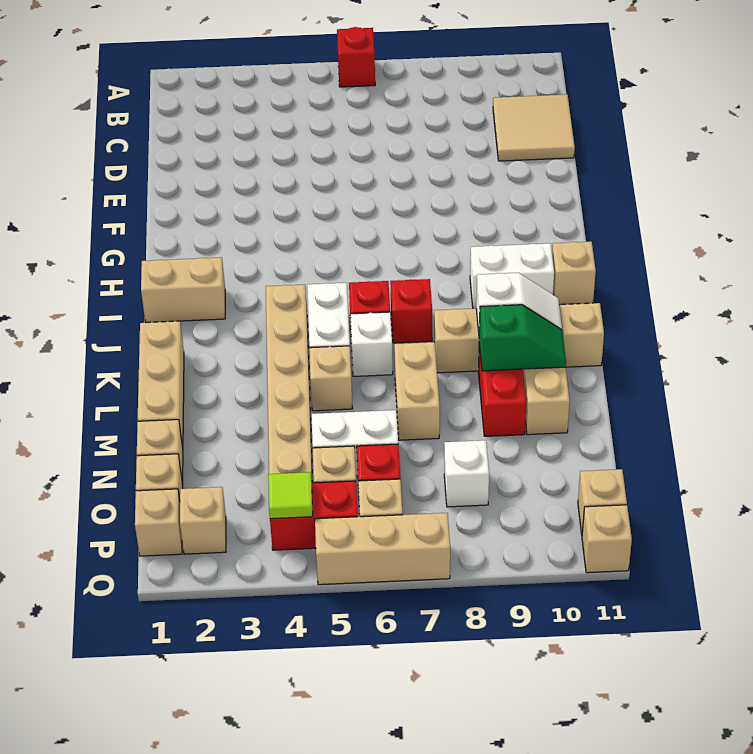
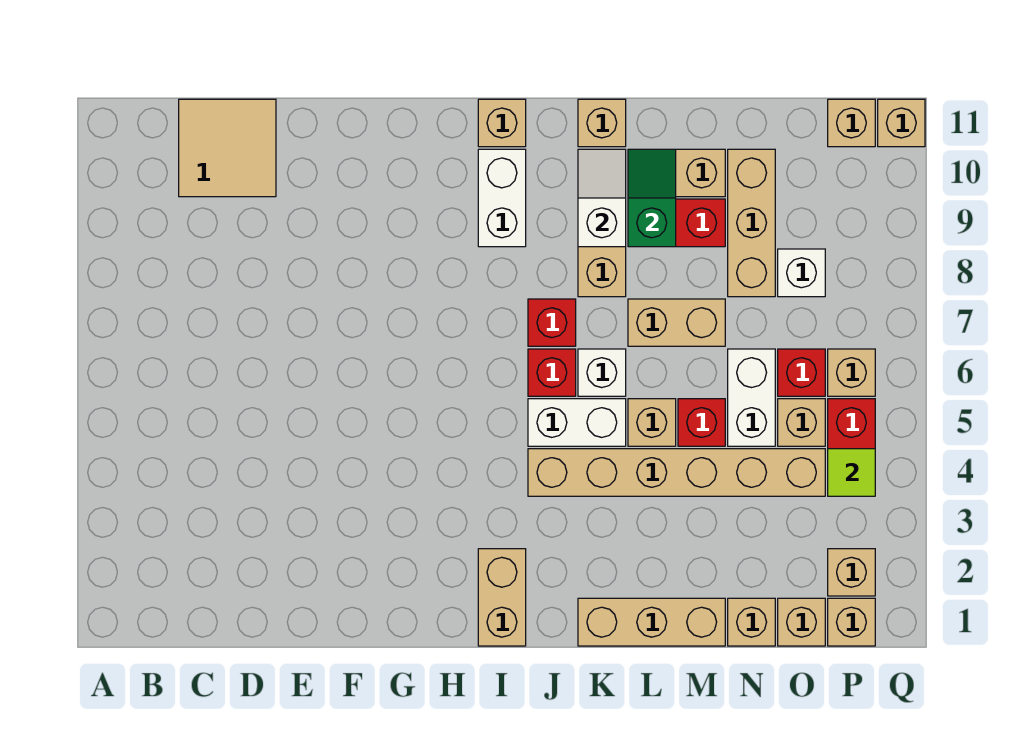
red 1x1 brick [337,27,375,87] -> red 1x1 brick moved to [678,399,725,446]
tan 1x3 brick [315,513,450,585] -> tan 1x3 brick moved to [728,149,775,297]

